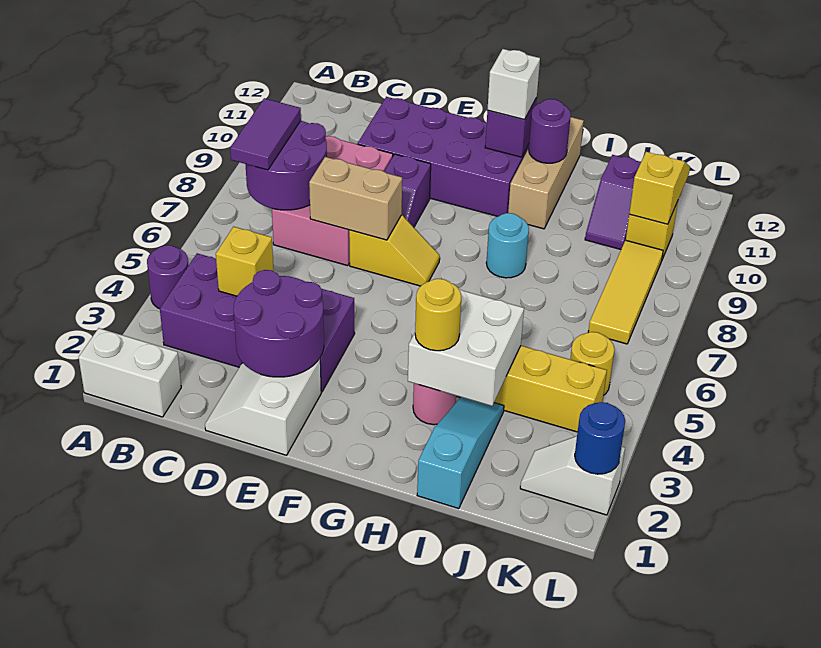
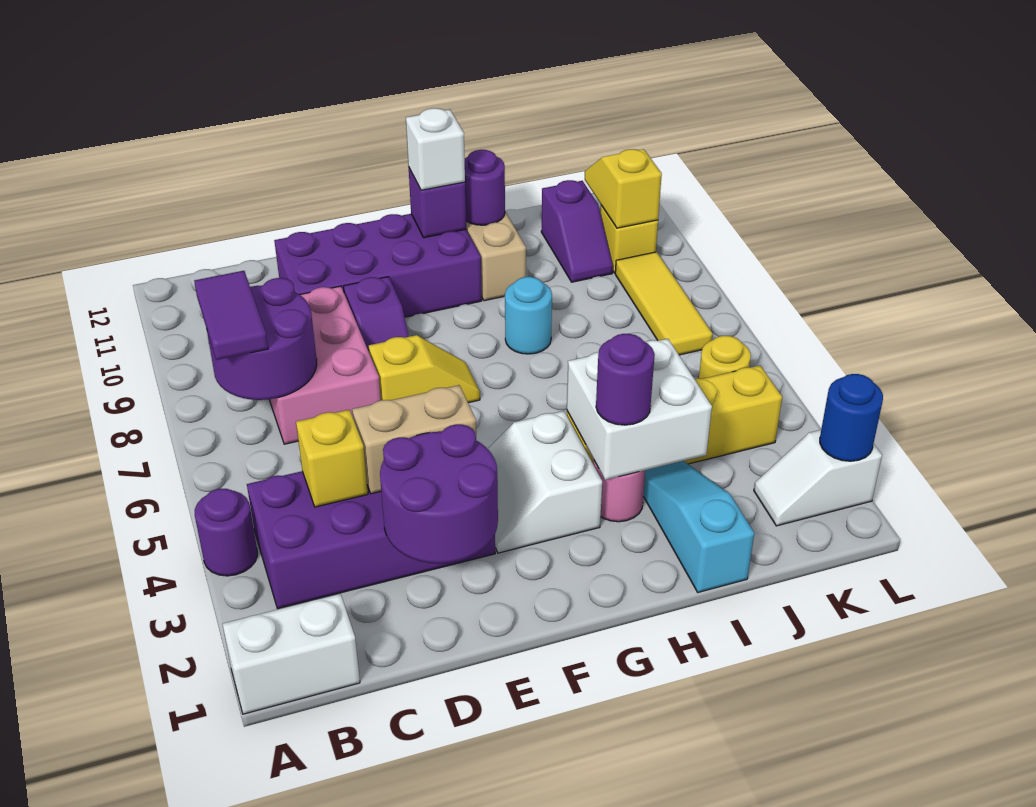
white 2x2 slope [205,358,321,455] -> white 2x2 slope moved to [488,411,602,553]
tan 1x2 brick [309,157,402,240] -> tan 1x2 brick moved to [352,385,476,494]
yellow 1x1 round brick [415,279,461,351] -> purple 1x1 round brick [596,334,655,425]

